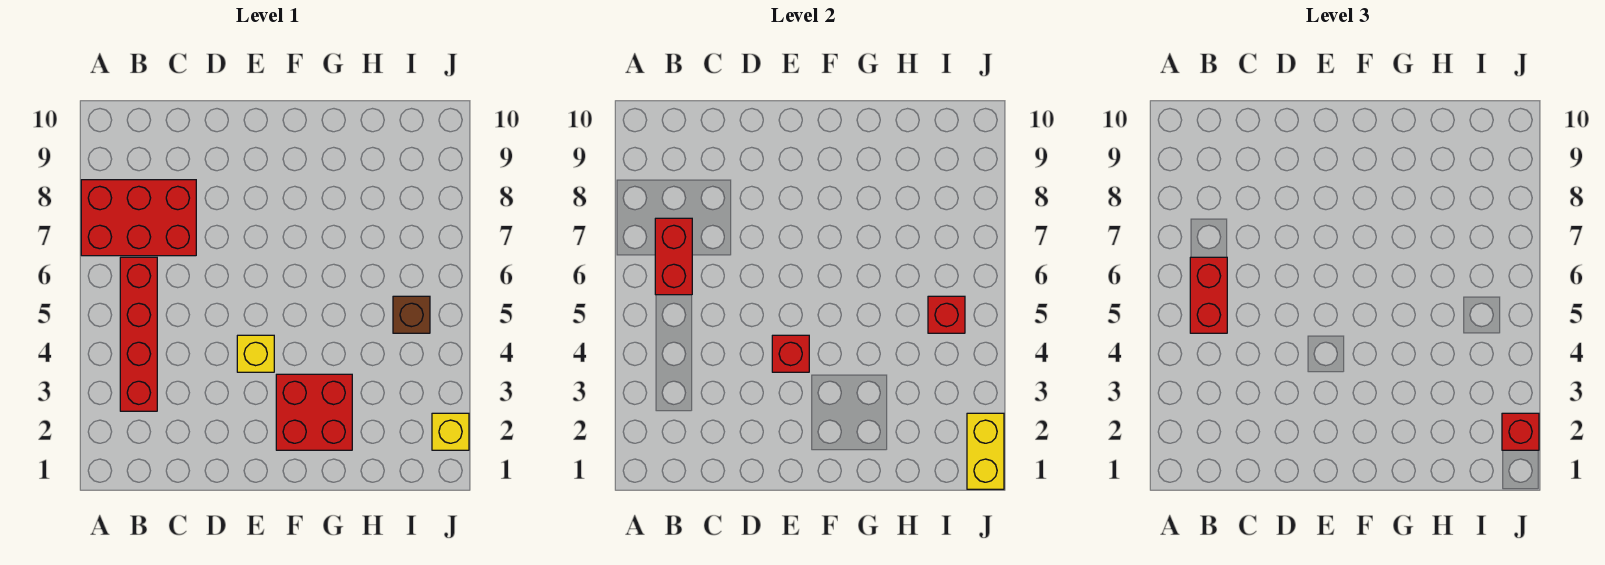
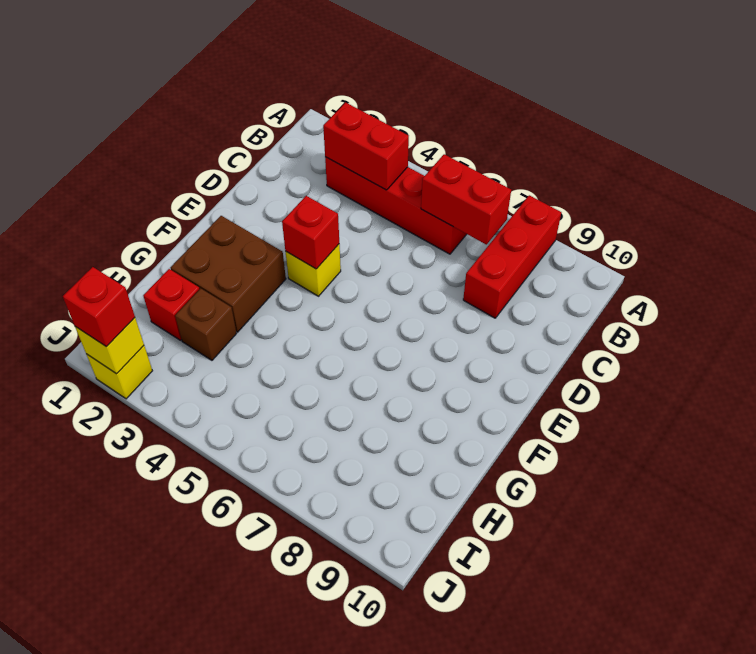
red 2x3 brick [81,180,196,256] -> red 1x3 brick [463,195,561,318]
red 1x2 brick [1190,257,1227,333] -> red 1x2 brick moved to [323,102,409,190]
red 2x2 brick [276,374,352,450] -> brown 2x2 brick [171,216,286,332]
brown 1x1 brick [393,296,430,333] -> brown 1x1 brick moved to [175,288,237,360]
red 1x1 brick [928,296,965,333] -> red 1x1 brick moved to [143,269,200,340]
yellow 1x2 brick [967,413,1004,489] -> yellow 1x1 brick [75,318,144,374]

